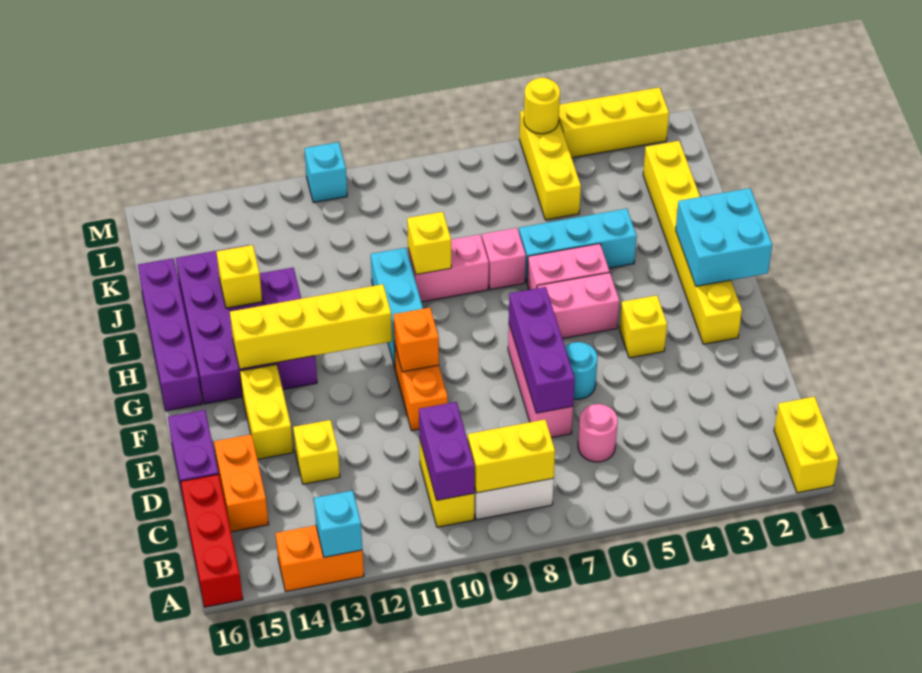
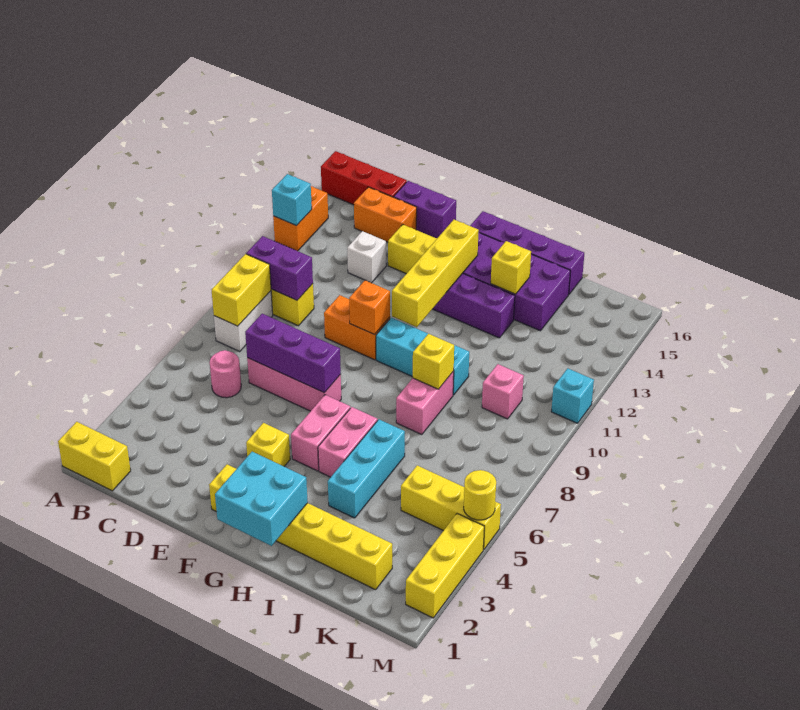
yellow 1x1 brick [293,420,340,484] -> white 1x1 brick [347,231,386,283]
cyan 1x1 round brick [565,342,597,399] -> none
pink 1x1 brick [482,228,526,290] -> pink 1x1 brick moved to [482,364,524,419]

